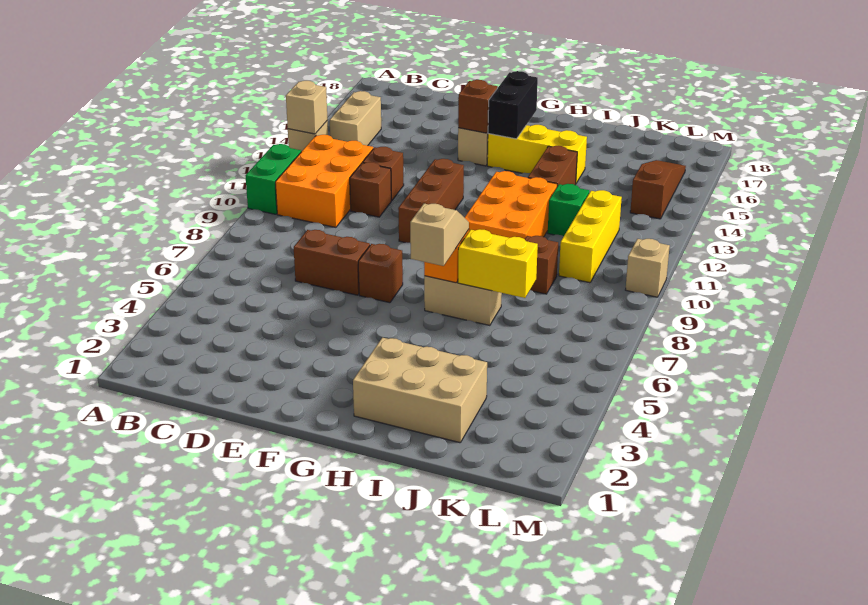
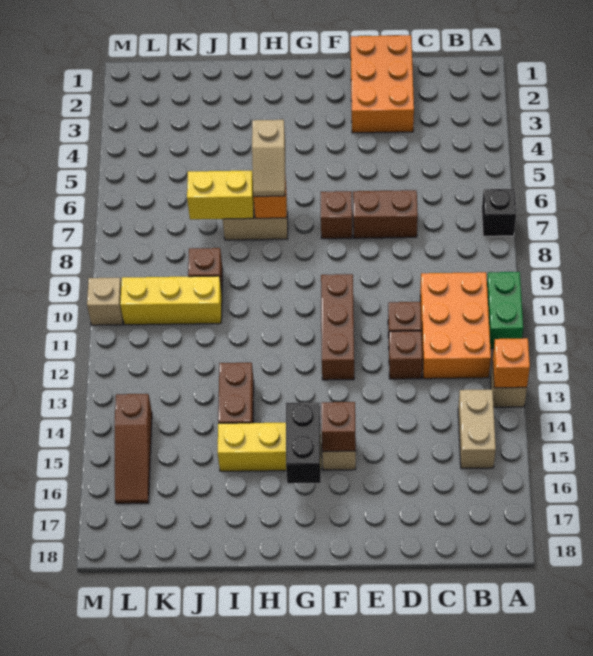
none -> black 1x1 brick [482,189,516,236]
tan 1x1 brick [286,81,328,134] -> orange 1x1 brick [493,338,530,388]
tan 2x3 brick [353,338,487,443] -> none
orange 2x3 brick [465,171,557,239] -> orange 2x3 brick moved to [351,35,414,133]
green 1x1 brick [548,184,589,236] -> none
yellow 1x3 brick [559,190,622,283] -> yellow 1x3 brick turned to [120,276,222,325]

